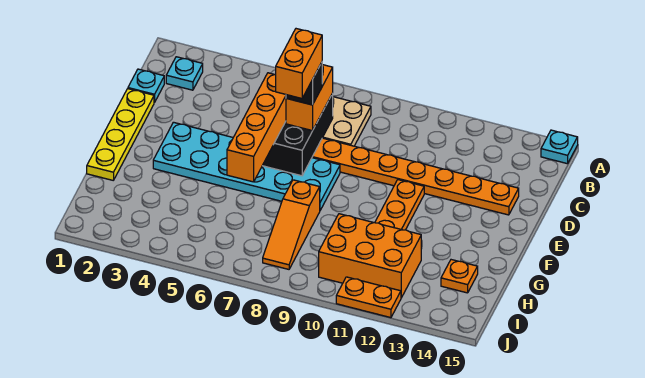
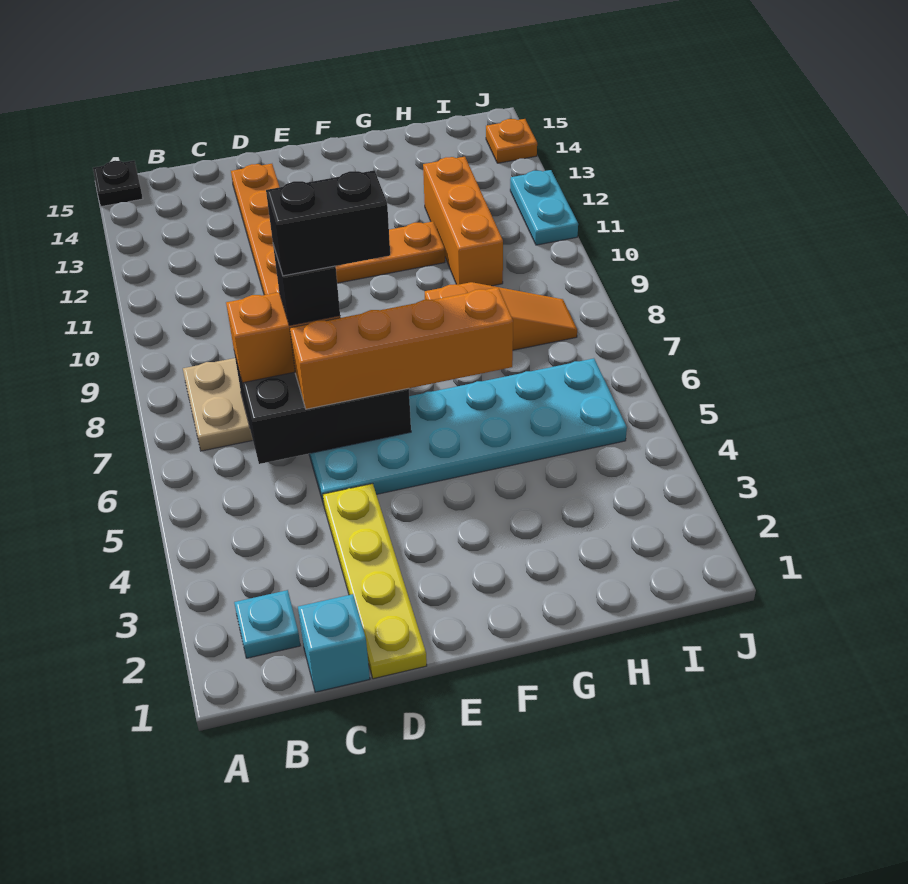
cyan 1x1 plate [541,130,578,164] -> black 1x1 plate [93,161,143,207]
cyan 1x1 plate [128,69,164,103] -> cyan 1x1 brick [298,594,370,692]
yellow 1x4 plate [87,89,154,180] -> yellow 1x4 plate turned to [323,484,427,679]
orange 1x2 brick [276,29,322,98] -> black 1x2 brick [266,170,390,276]
cyan 2x6 plate [153,122,340,210] -> cyan 2x6 plate turned to [309,358,627,505]
orange 2x3 brick [319,214,421,298] -> orange 1x3 brick [423,157,503,286]
orange 1x1 plate [441,260,478,293] -> orange 1x1 plate moved to [486,119,537,163]
orange 1x2 plate [336,277,401,318] -> cyan 1x2 plate [510,170,578,245]

